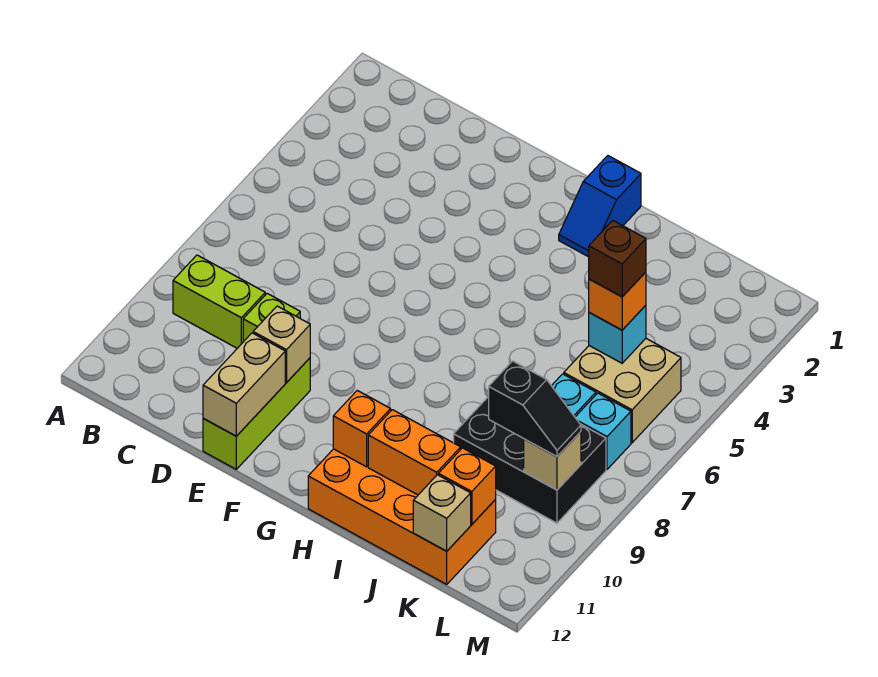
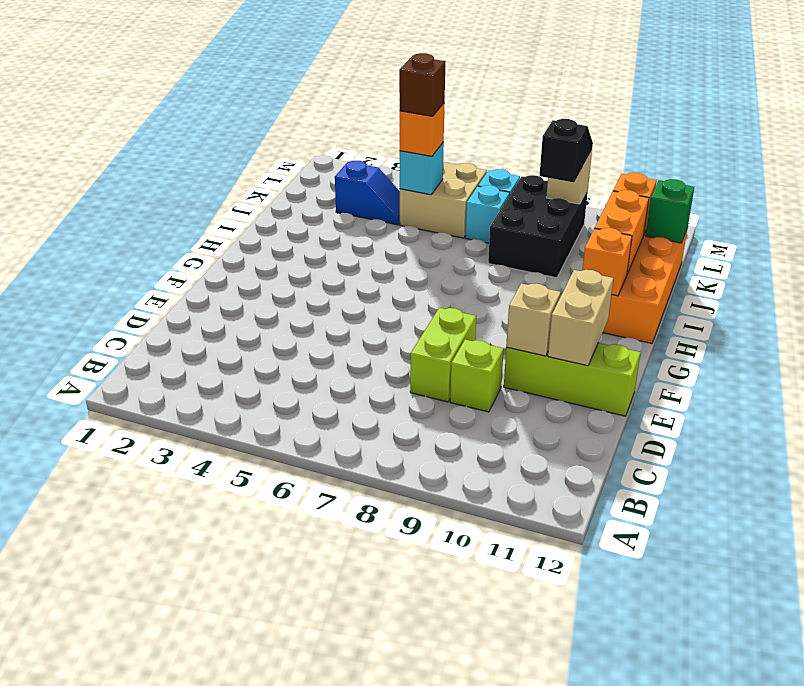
lime 1x2 brick [173,255,265,348] -> lime 1x2 brick moved to [410,308,476,402]
tan 1x2 brick [203,333,285,436] -> tan 1x2 brick turned to [548,270,613,366]
blue 1x2 slope [559,156,641,257] -> blue 1x2 slope moved to [335,161,400,225]
tan 1x1 brick [413,475,471,551] -> green 1x1 brick [646,179,694,243]

